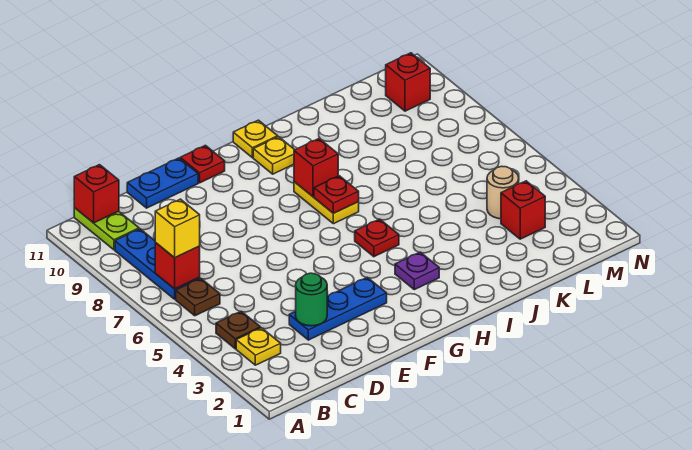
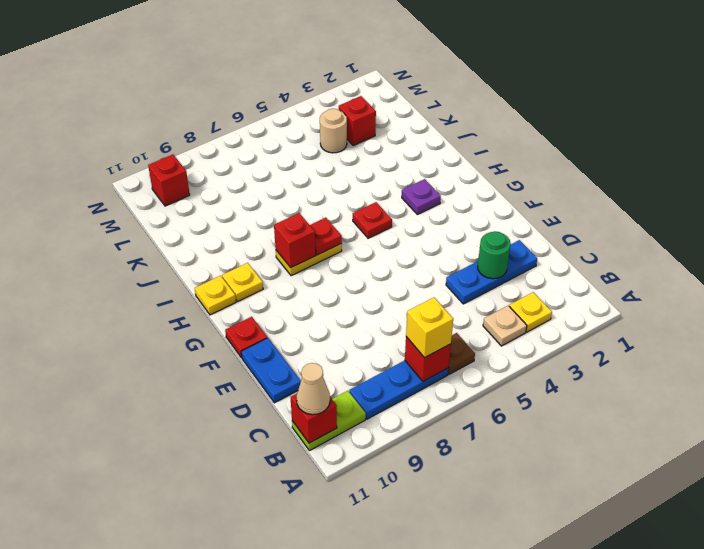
brown 1x1 plate [216,311,260,349] -> tan 1x1 plate [483,306,527,346]
none -> tan 1x1 cone [297,363,330,415]
blue 1x3 plate [289,277,387,340] -> blue 1x3 plate turned to [446,240,537,304]

